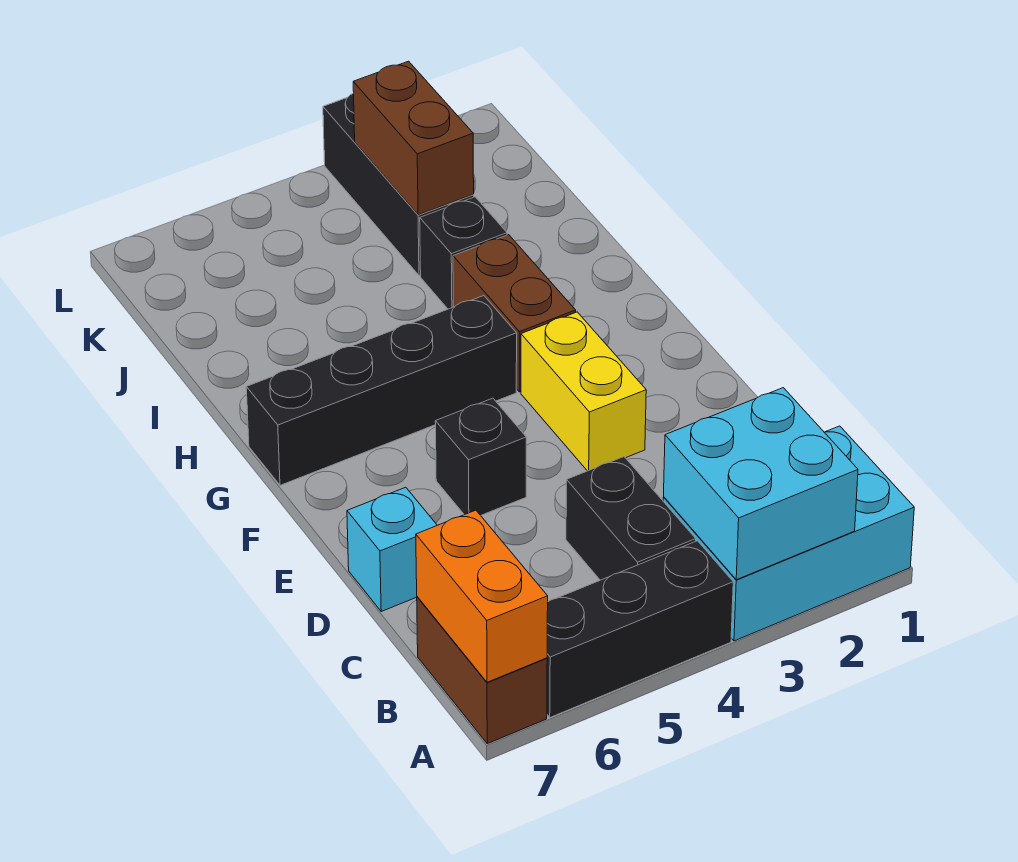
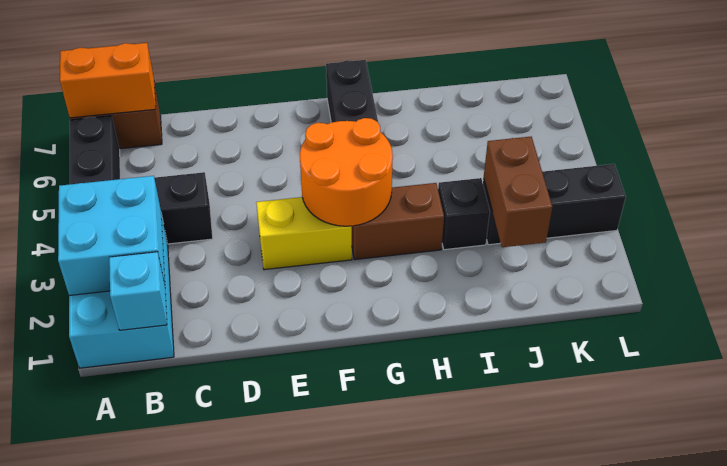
cyan 1x1 brick [347,487,437,611] -> cyan 1x1 brick moved to [109,252,167,330]
black 1x1 brick [435,398,526,515] -> none
none -> orange 2x2 round brick [300,118,393,226]
brown 1x2 brick [353,61,474,215] -> brown 1x2 brick turned to [484,137,552,247]

